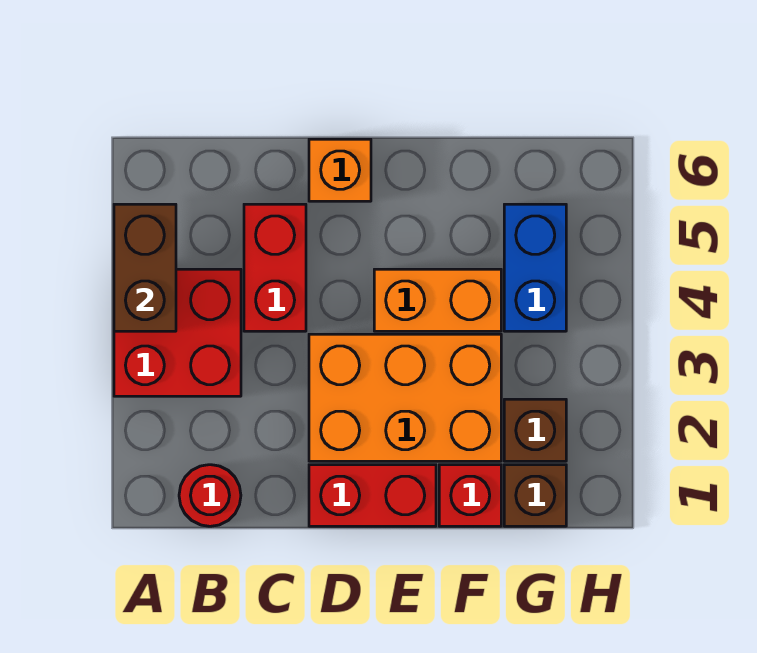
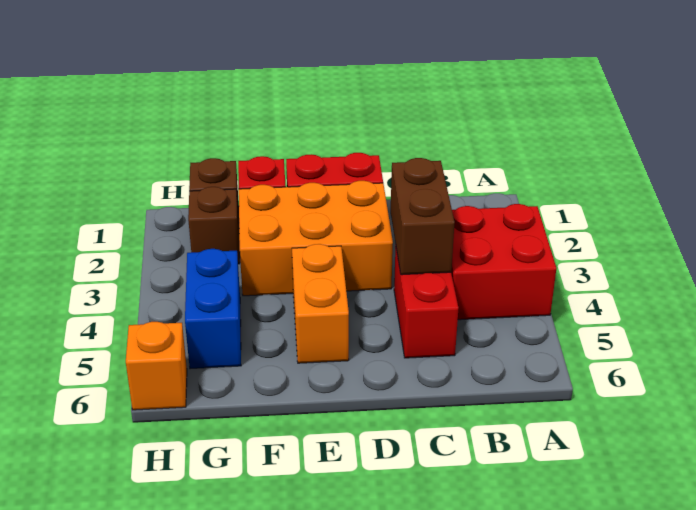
brown 1x2 brick [114,204,176,331] -> brown 1x2 brick moved to [391,158,455,275]
red 1x1 round brick [179,465,241,526] -> none
orange 1x1 brick [309,139,371,201] -> orange 1x1 brick moved to [126,322,187,410]
orange 1x2 brick [374,269,501,331] -> orange 1x2 brick turned to [292,244,349,363]

